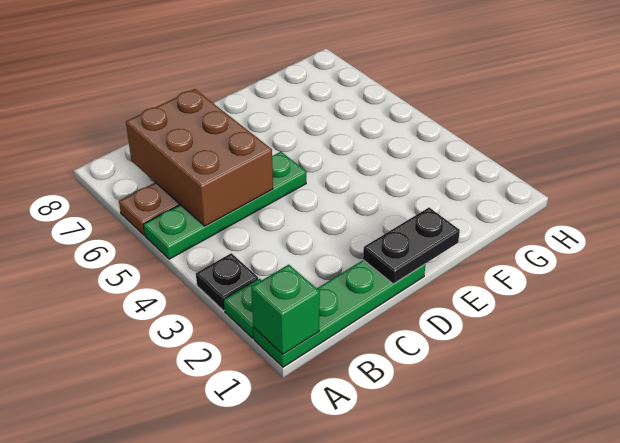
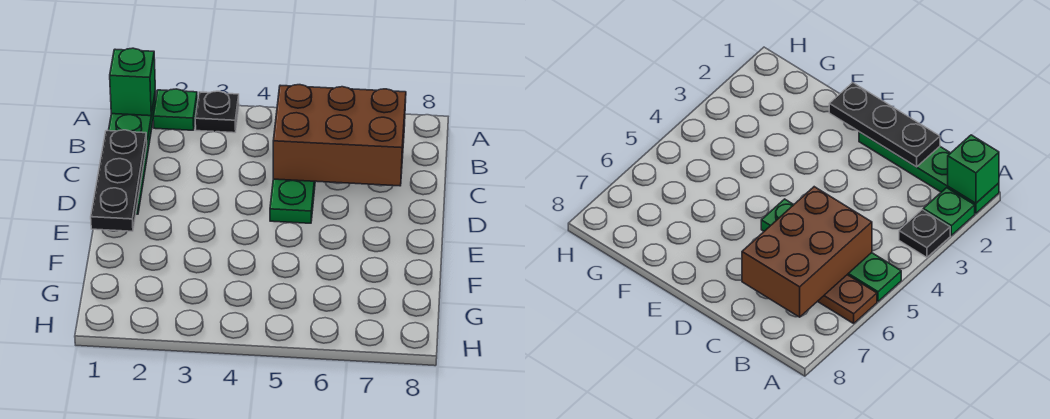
black 1x2 plate [363,208,460,284] -> black 1x3 plate [91,130,147,231]

